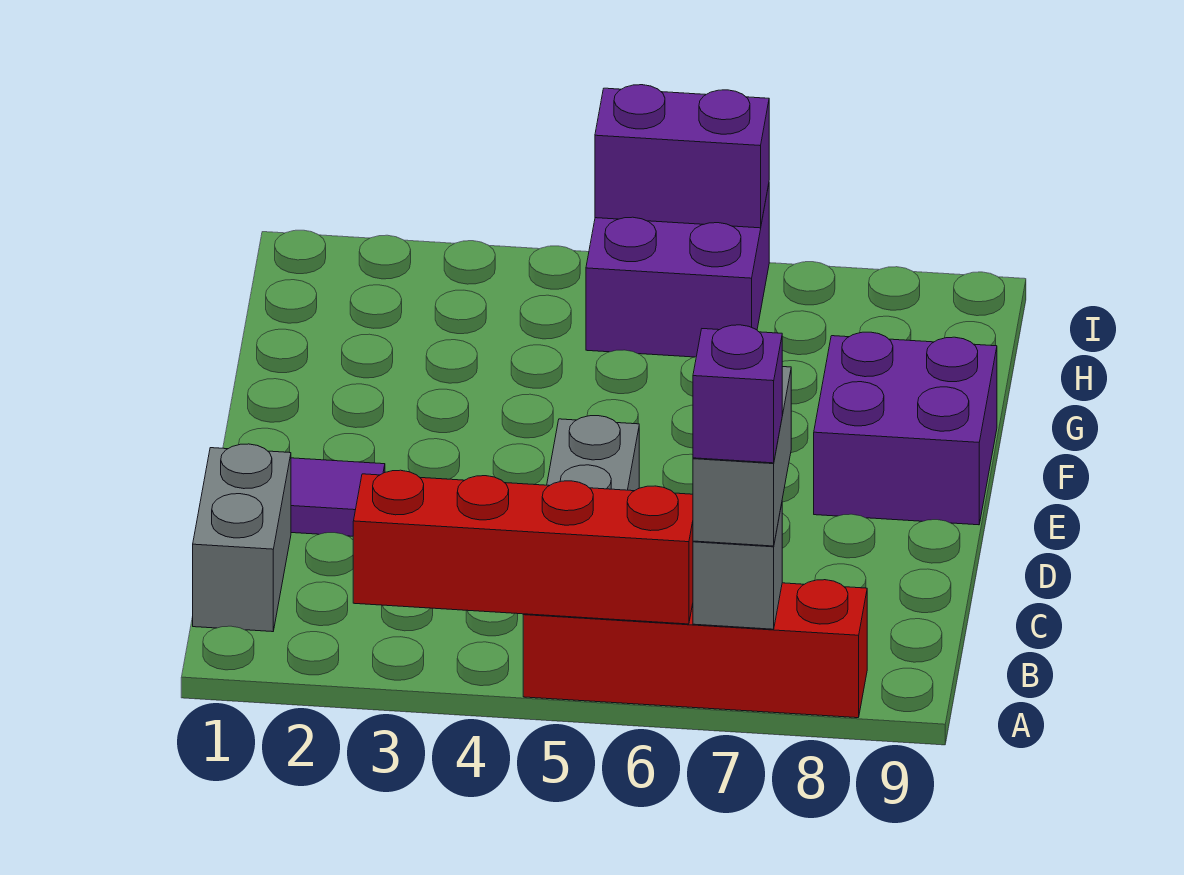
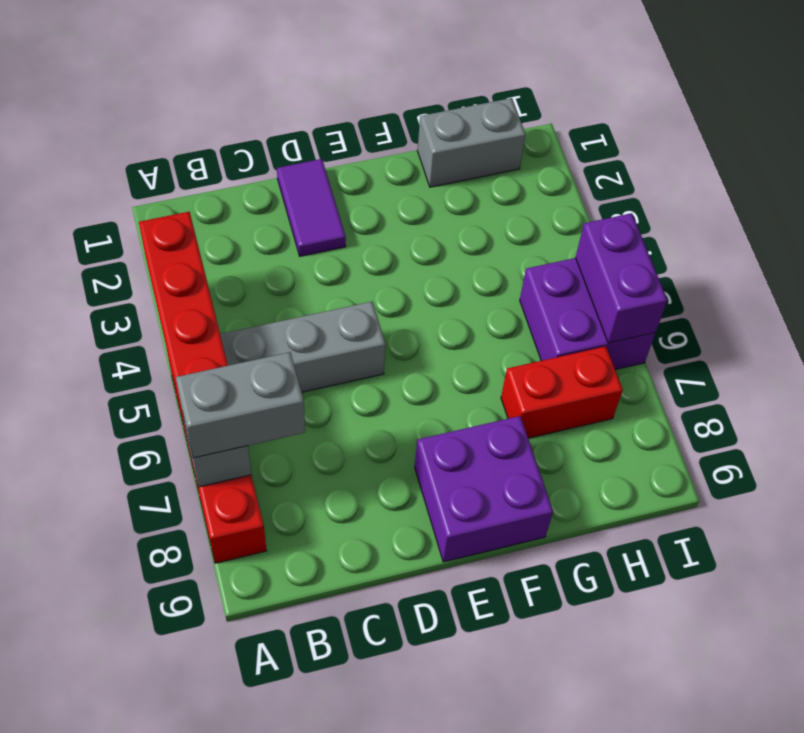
purple 1x1 brick [693,325,782,463] -> none
grey 1x2 brick [193,444,291,632] -> grey 1x2 brick moved to [417,98,526,187]
none -> red 1x2 brick [501,346,623,438]

